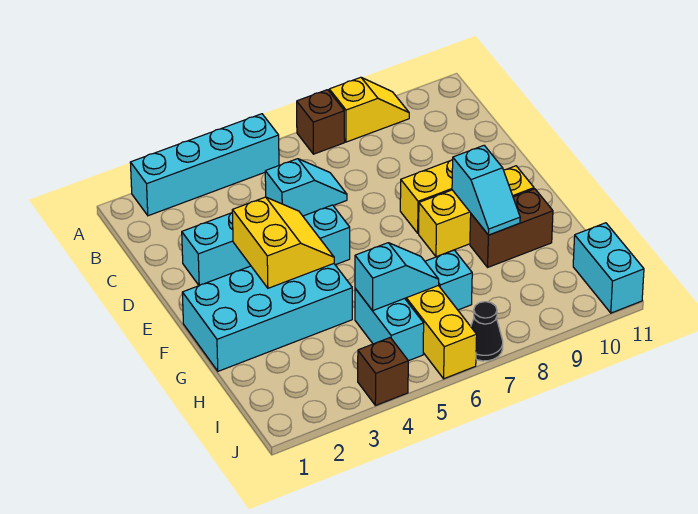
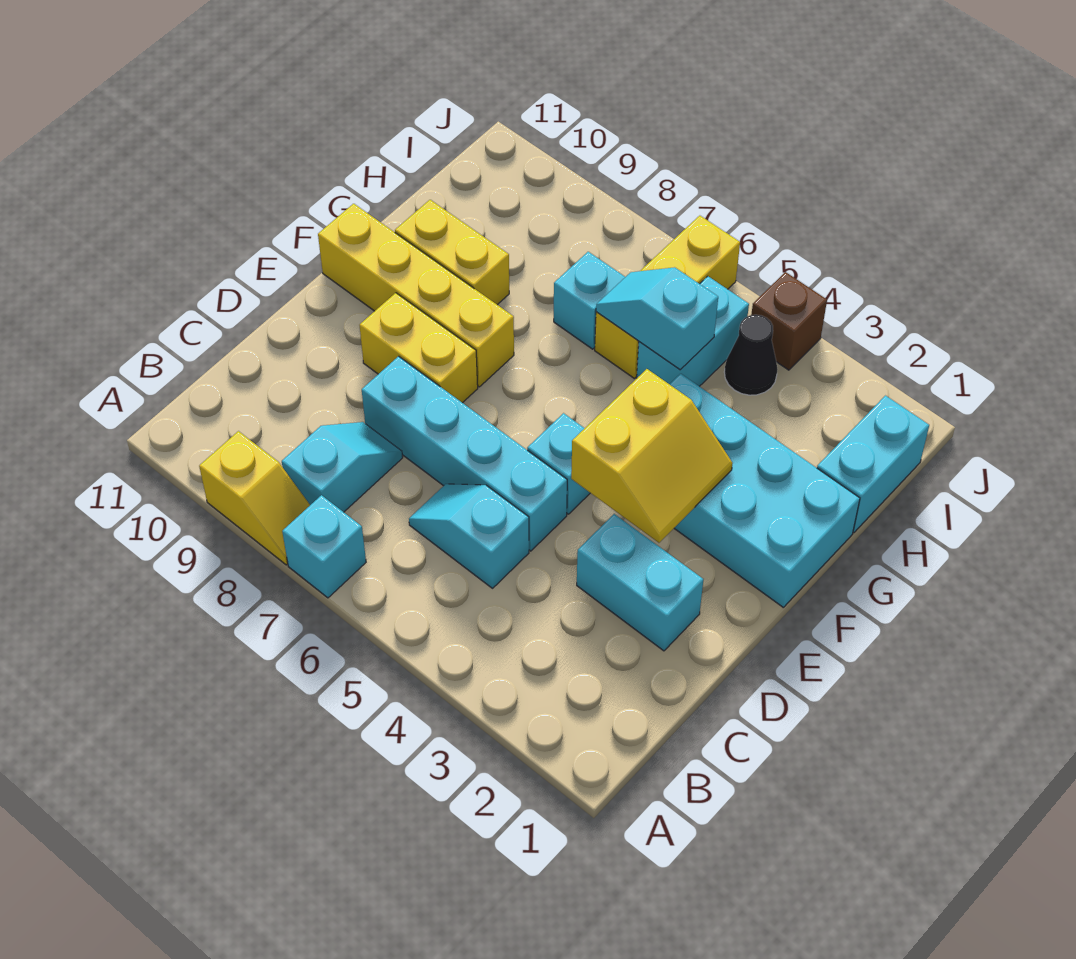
cyan 1x4 brick [130,114,279,216] -> cyan 1x4 brick moved to [362,356,567,551]
brown 1x1 brick [297,90,345,154] -> cyan 1x1 brick [282,495,366,598]
yellow 1x2 slope [329,77,409,142] -> yellow 1x2 slope turned to [199,431,310,565]
yellow 2x2 slope [232,197,334,288] -> yellow 2x2 slope turned to [571,369,733,543]
yellow 1x3 brick [419,166,534,257] -> yellow 1x4 brick [318,204,514,387]
cyan 1x2 slope [452,146,520,235] -> cyan 1x2 slope moved to [282,422,403,512]
brown 1x2 brick [470,189,553,267] -> yellow 1x2 brick [395,200,509,305]
cyan 1x2 brick [573,223,644,313] -> cyan 1x2 brick moved to [817,396,929,532]
black 1x1 cone [471,302,503,361] -> black 1x1 cone moved to [724,315,778,395]

